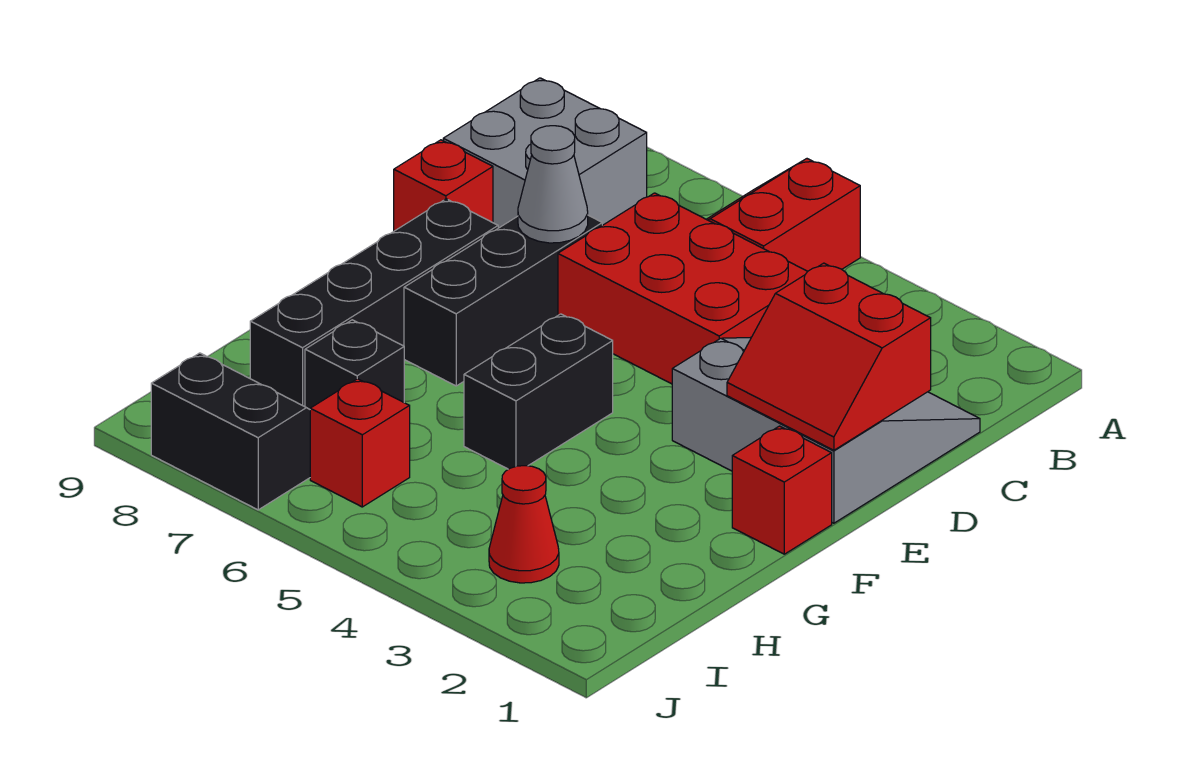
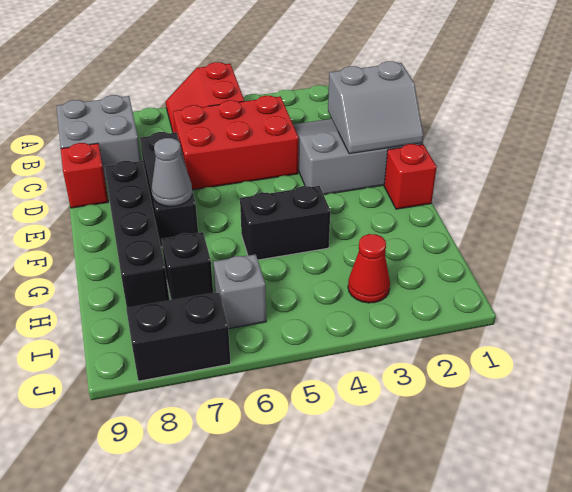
red 2x2 slope [727,263,931,450] -> grey 2x2 slope [328,61,424,154]
grey 1x1 cone [518,126,588,243] -> grey 1x1 cone moved to [152,138,192,206]
black 1x2 brick [464,314,613,469] -> black 1x2 brick turned to [240,186,330,260]
red 1x1 brick [310,379,410,507] -> grey 1x1 brick [213,254,266,329]

